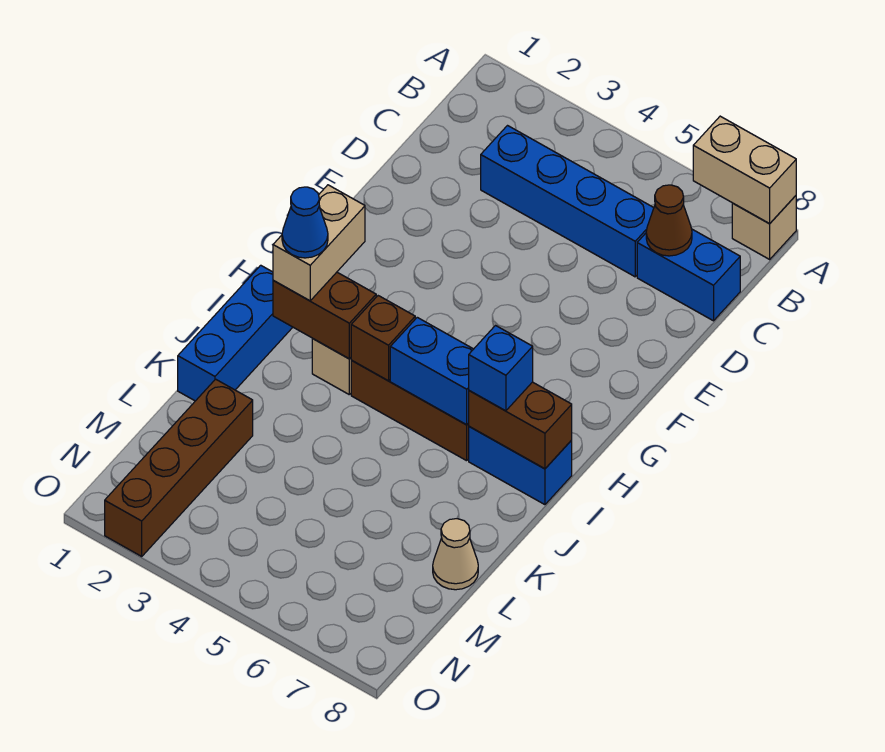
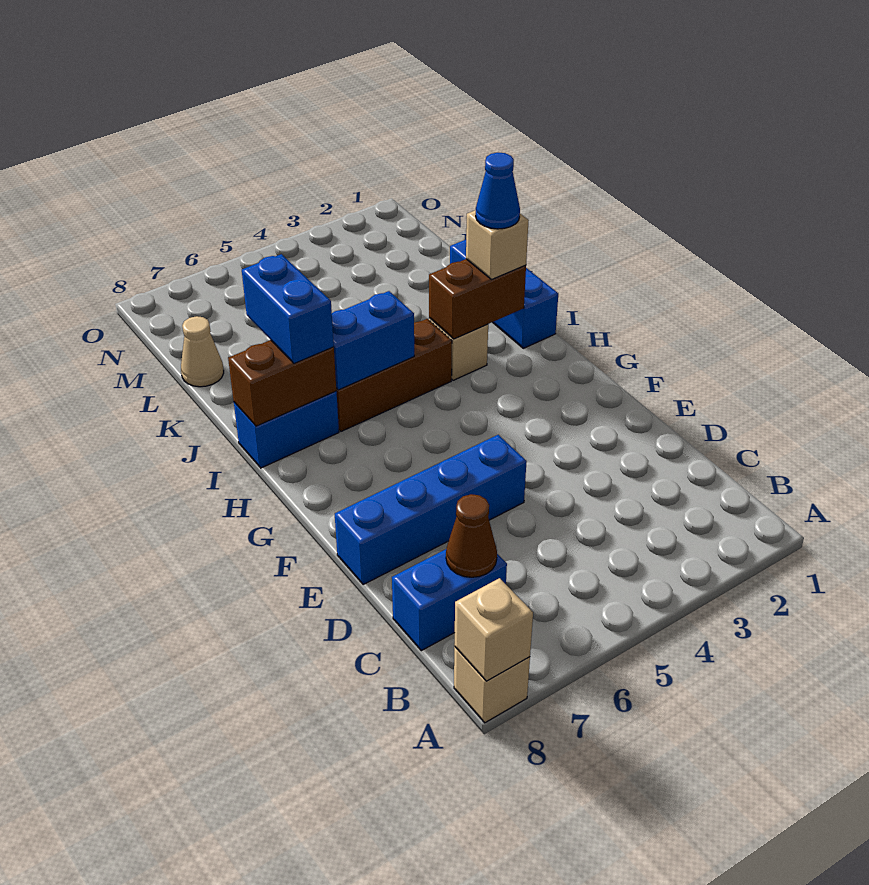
tan 1x2 brick [693,116,796,223] -> tan 1x1 brick [454,578,533,681]
blue 1x4 brick [481,126,654,277] -> blue 1x4 brick moved to [335,435,527,584]
tan 1x2 brick [273,185,365,301] -> tan 1x1 brick [466,210,529,279]
brown 1x1 brick [351,296,415,381] -> none
blue 1x1 brick [469,326,533,411] -> blue 1x2 brick [242,254,334,364]
brown 1x4 brick [105,379,253,556] -> none

